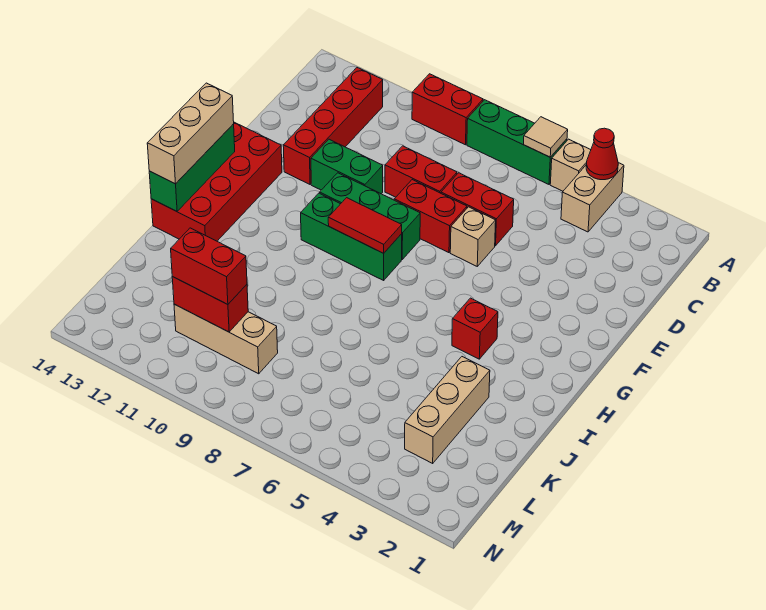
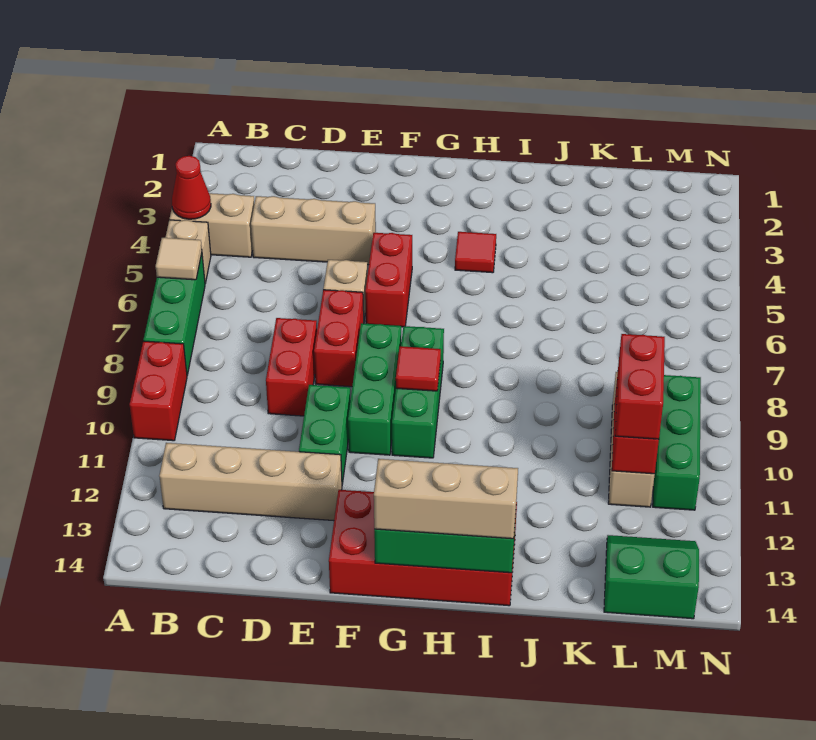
red 1x4 brick [283,68,383,184] -> tan 1x4 brick [159,443,342,521]
red 1x2 brick [441,173,514,246] -> red 1x2 brick moved to [365,233,412,327]
red 1x2 tile [328,198,402,253] -> red 1x1 tile [396,346,441,391]
red 1x1 brick [452,298,498,359] -> red 1x1 tile [455,232,496,273]
tan 1x3 brick [405,357,490,463] -> tan 1x3 brick moved to [251,196,376,265]
none -> green 2x2 slope [604,535,699,619]
none -> green 1x3 brick [653,375,701,510]

